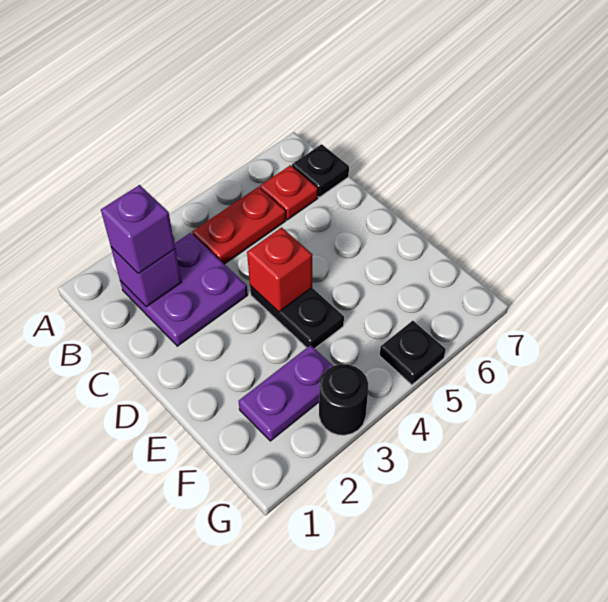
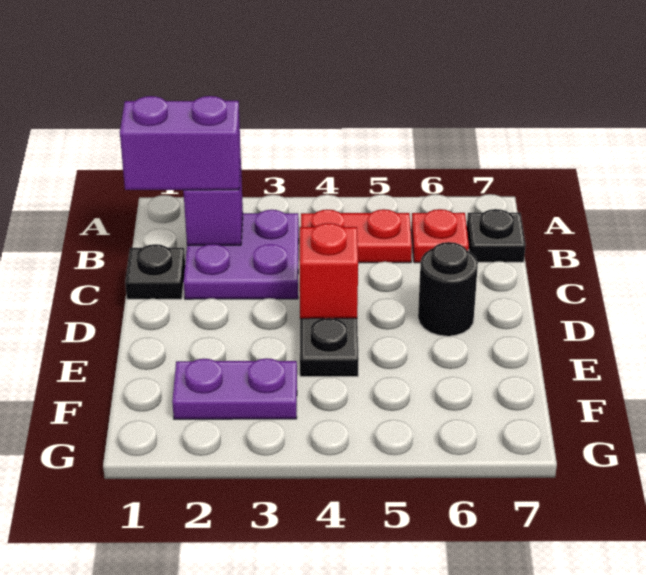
purple 1x1 brick [101,185,175,274] -> purple 1x2 brick [120,96,241,190]
black 1x1 round brick [319,364,368,435] -> black 1x1 round brick moved to [418,242,478,336]
black 1x1 plate [380,321,446,385] -> black 1x1 plate moved to [125,244,185,299]

